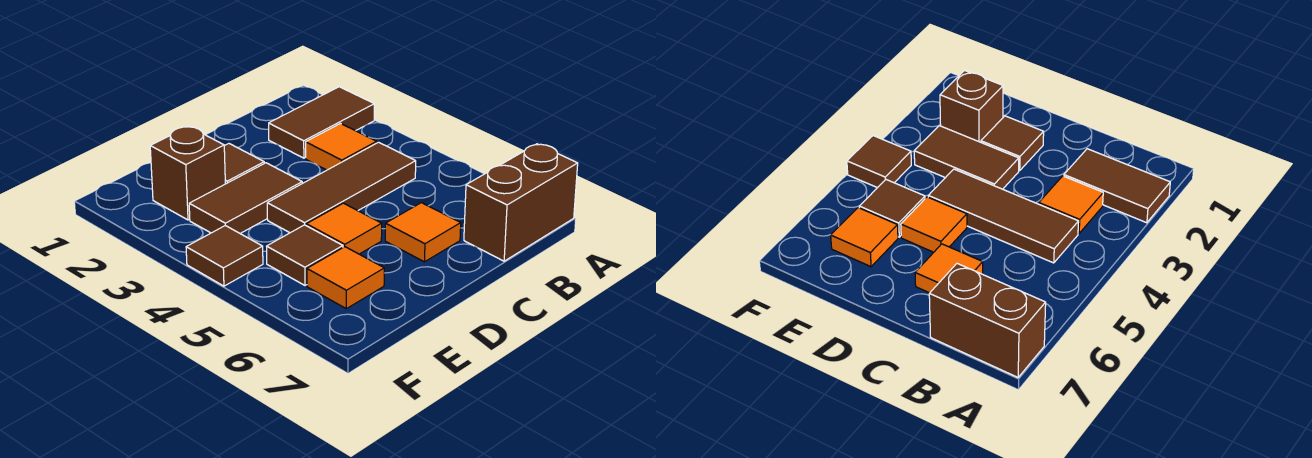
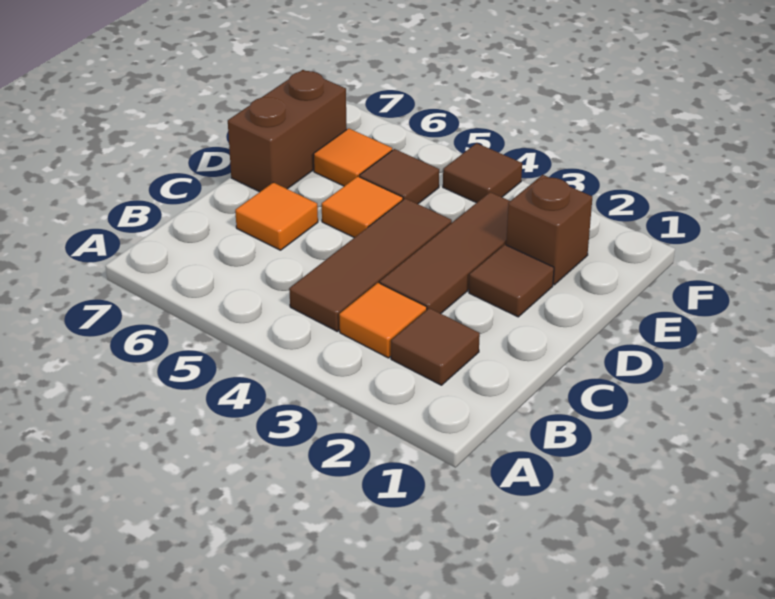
brown 1x2 tile [269,87,374,158] -> brown 1x1 tile [391,308,480,385]
brown 1x2 brick [464,144,578,261] -> brown 1x2 brick moved to [228,70,347,192]
brown 1x2 tile [189,163,302,233] -> brown 1x3 tile [380,192,510,314]

